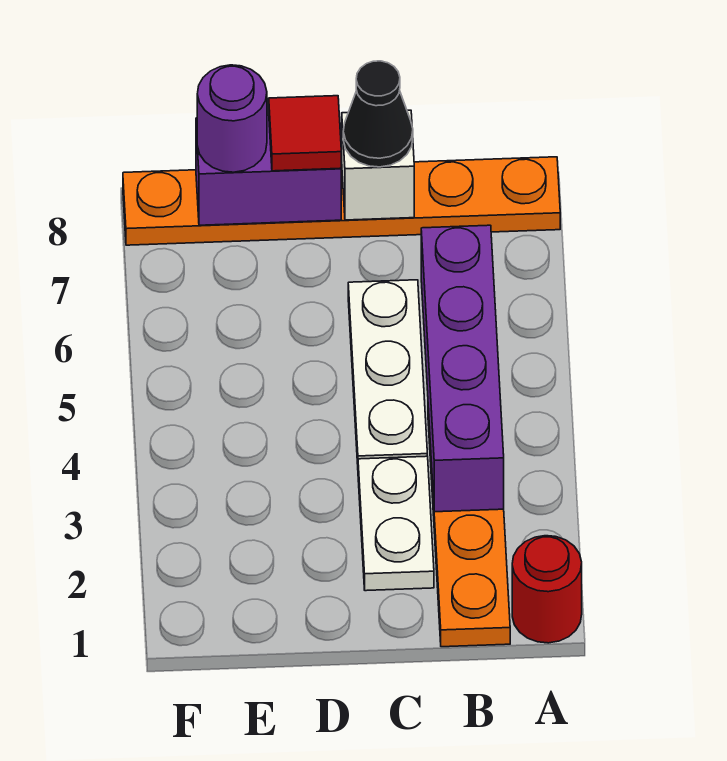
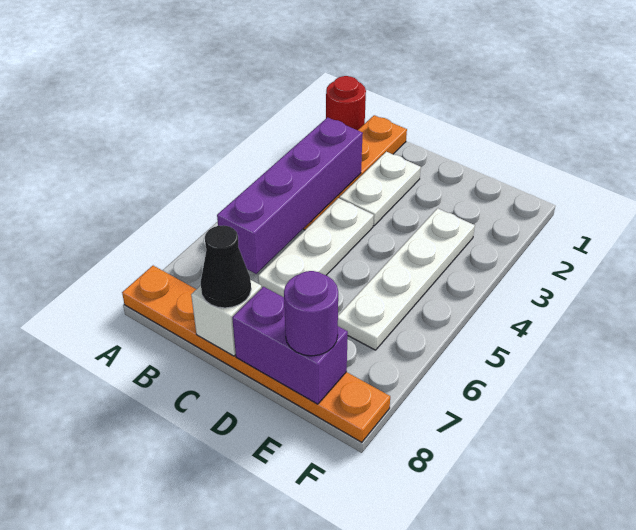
red 1x1 tile [269,96,342,171] -> none
none -> white 1x4 plate [338,208,475,350]

